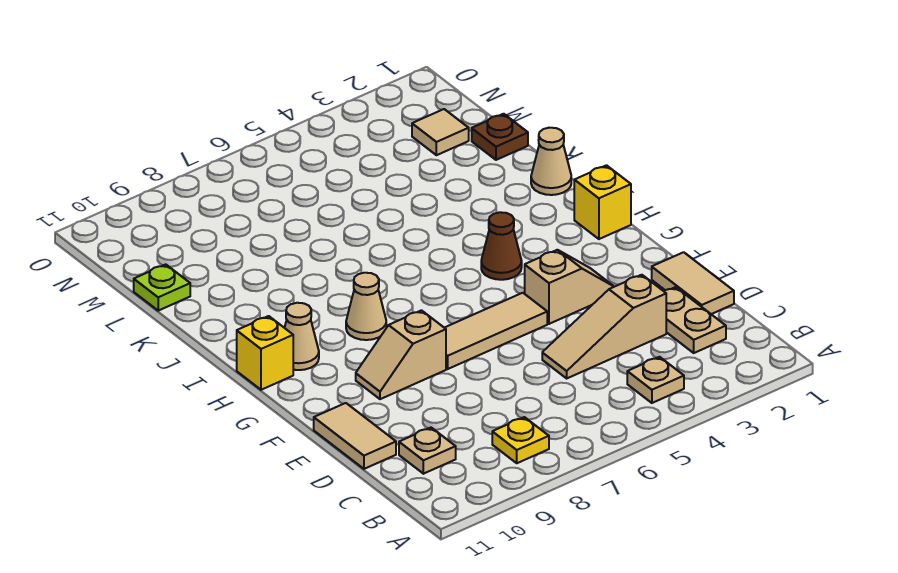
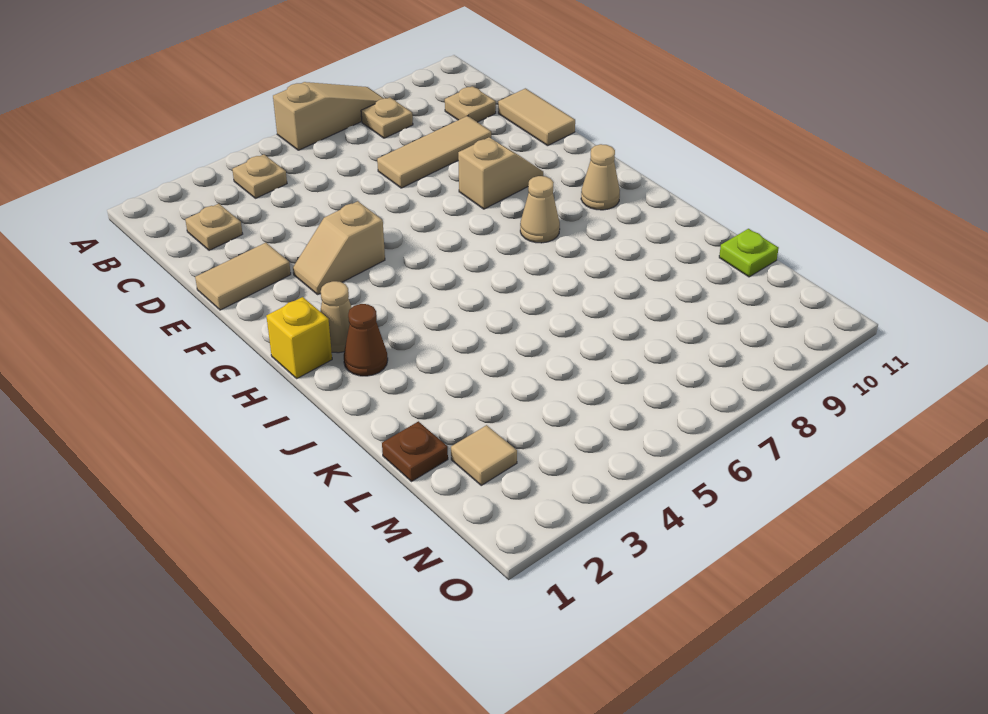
yellow 1x1 plate [492,417,549,463] -> tan 1x1 plate [361,97,413,138]
tan 1x2 plate [664,287,726,353] -> tan 1x1 plate [185,204,243,250]
tan 1x2 tile [652,252,734,314] -> tan 1x2 tile turned to [195,242,291,310]
tan 1x3 slope [542,275,666,378] -> tan 1x3 slope moved to [273,82,384,150]
tan 1x3 tile [445,293,547,369] -> tan 1x3 tile moved to [377,116,491,188]
brown 1x1 cone [481,212,522,280] -> brown 1x1 cone moved to [344,304,388,376]
yellow 1x1 brick [237,316,293,390] -> none
tan 1x1 cone [531,128,571,195] -> tan 1x1 cone moved to [320,281,352,353]

